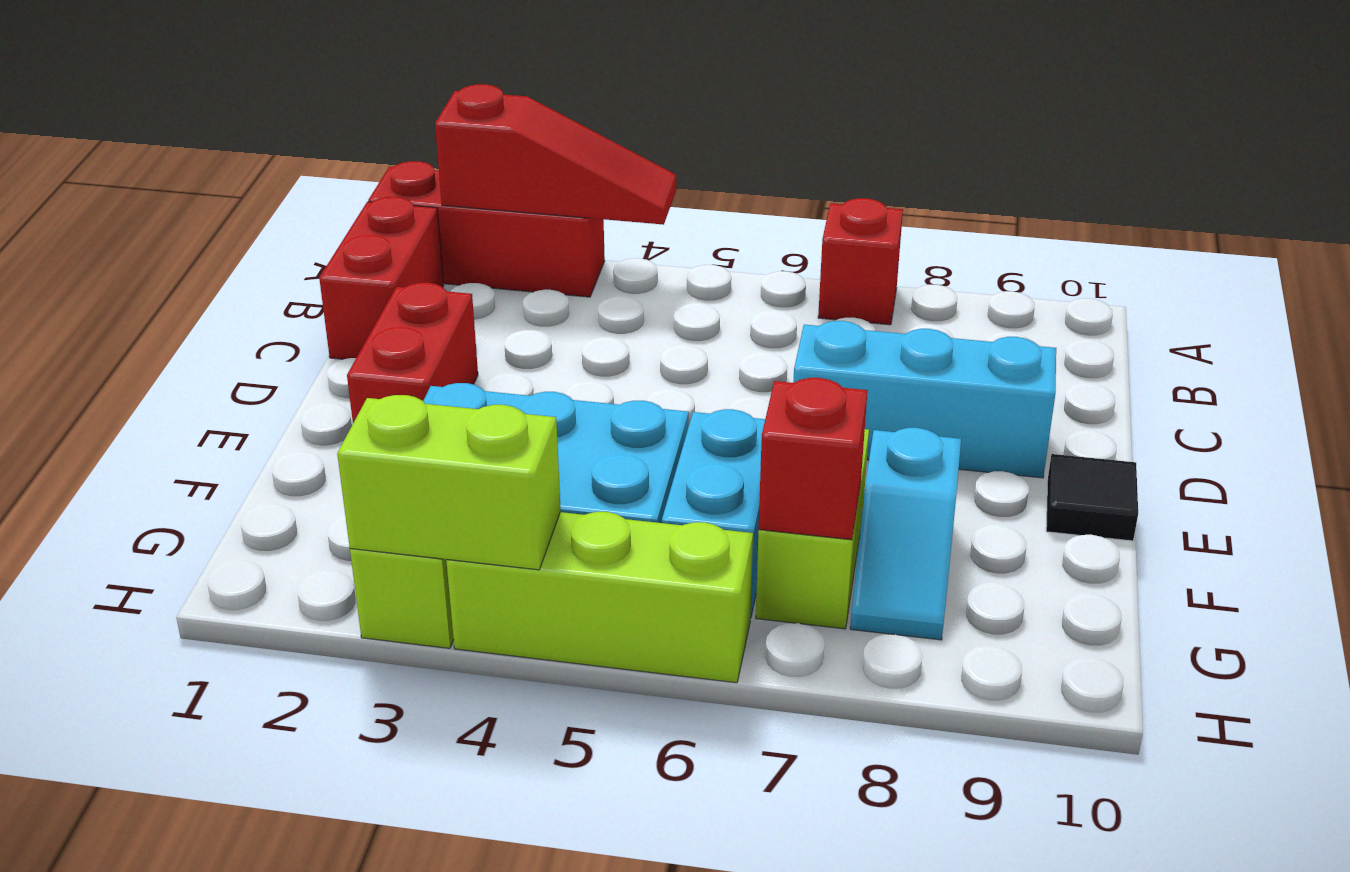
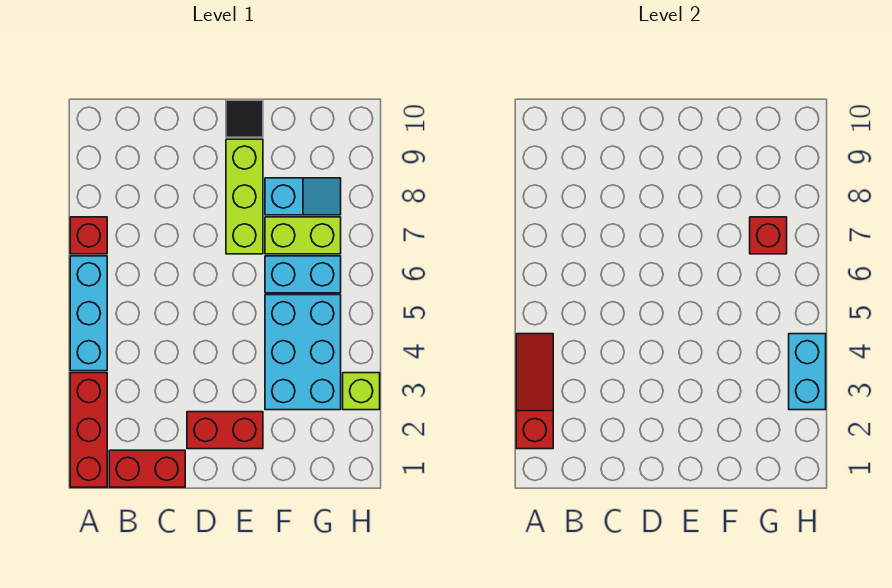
cyan 1x3 brick [793,321,1056,478] -> cyan 1x3 brick moved to [70,256,107,371]
lime 1x2 brick [337,395,561,570] -> cyan 1x2 brick [789,334,826,410]
lime 1x3 brick [446,512,753,683] -> lime 1x3 brick moved to [226,139,263,254]

